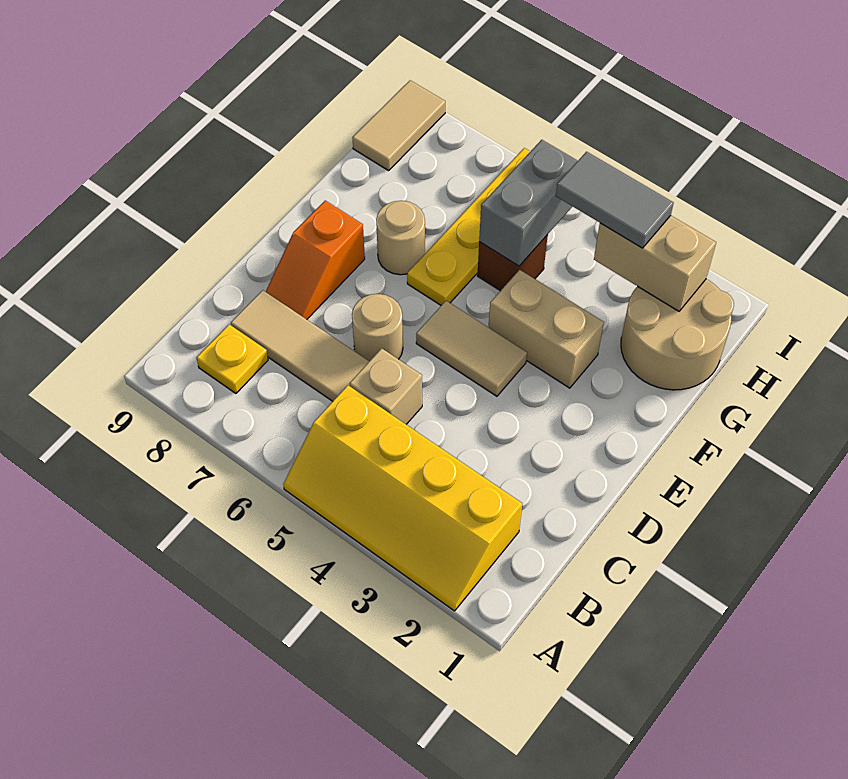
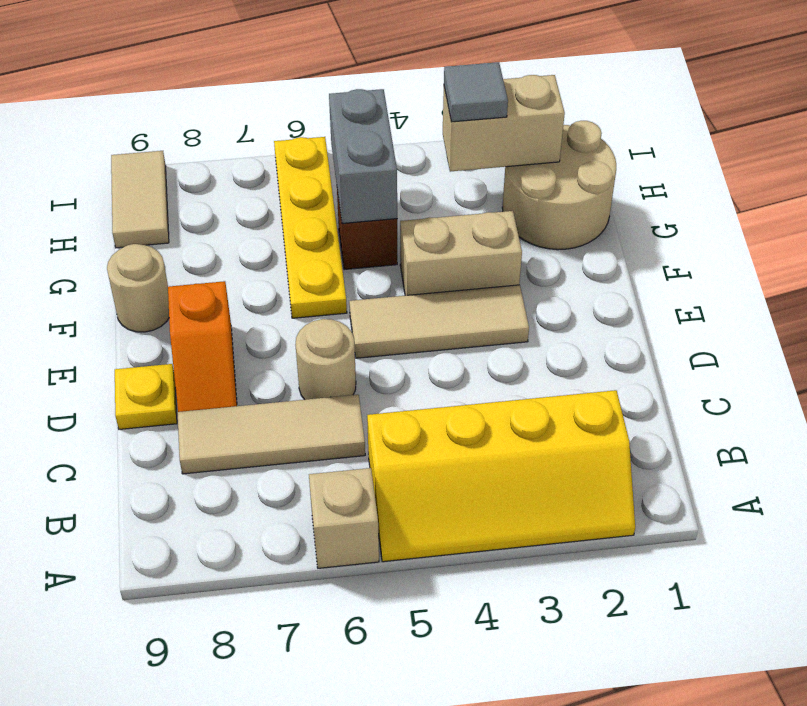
yellow 1x1 plate [197,324,268,393] -> yellow 1x1 plate moved to [115,364,177,429]
tan 1x1 brick [349,348,422,424] -> tan 1x1 brick moved to [309,468,379,568]
tan 1x2 tile [416,301,527,396] -> tan 1x3 tile [349,285,529,358]
tan 1x1 round brick [376,201,425,275] -> tan 1x1 round brick moved to [107,244,169,332]
grey 1x2 tile [556,152,674,248] -> grey 1x1 tile [444,62,508,122]

